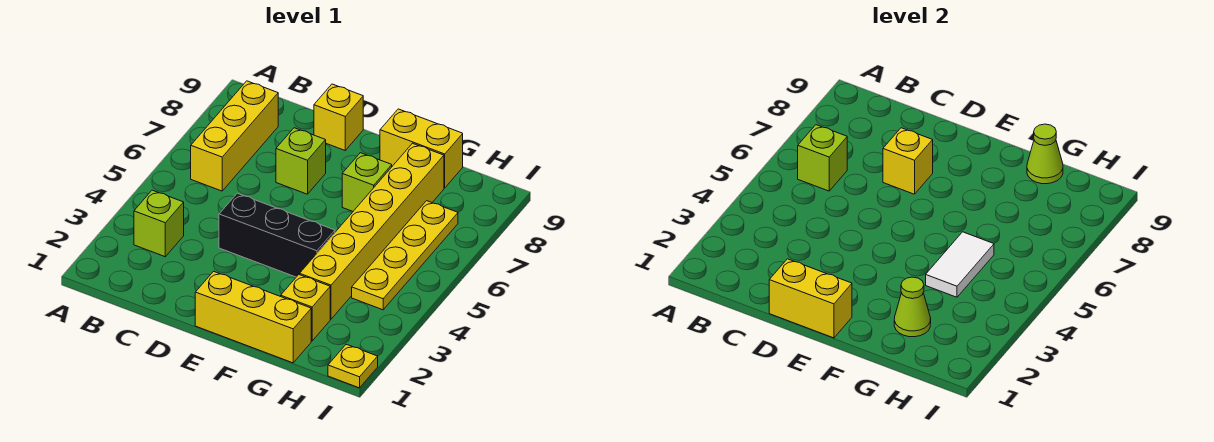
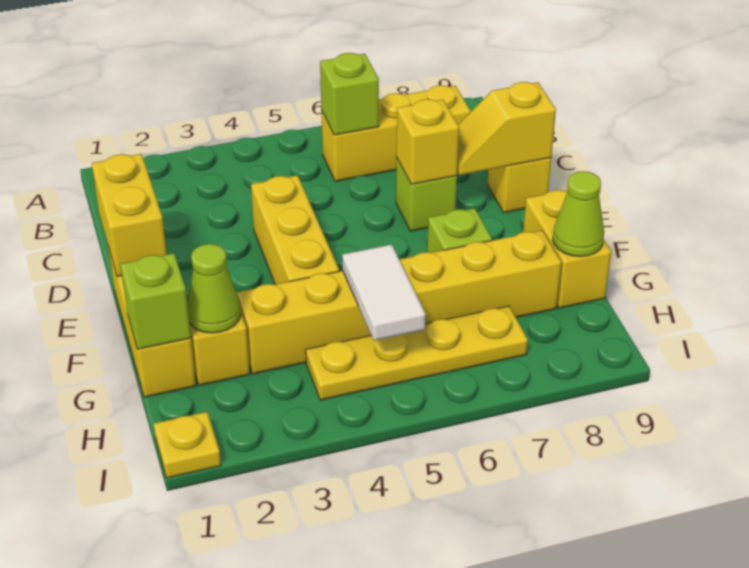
lime 1x1 brick [134,190,184,257] -> lime 1x1 brick moved to [120,253,191,349]
black 1x3 brick [219,193,335,277] -> yellow 1x3 brick [251,175,339,284]
none -> yellow 1x2 slope [457,82,556,175]
white 1x2 tile [926,232,994,297] -> white 1x2 tile turned to [342,244,426,340]

